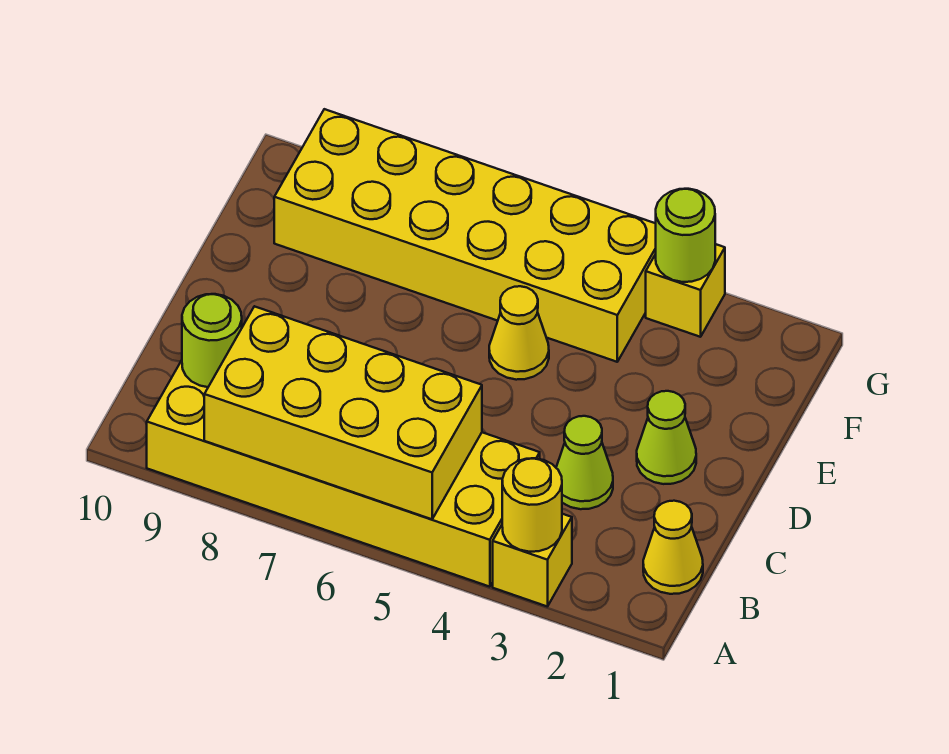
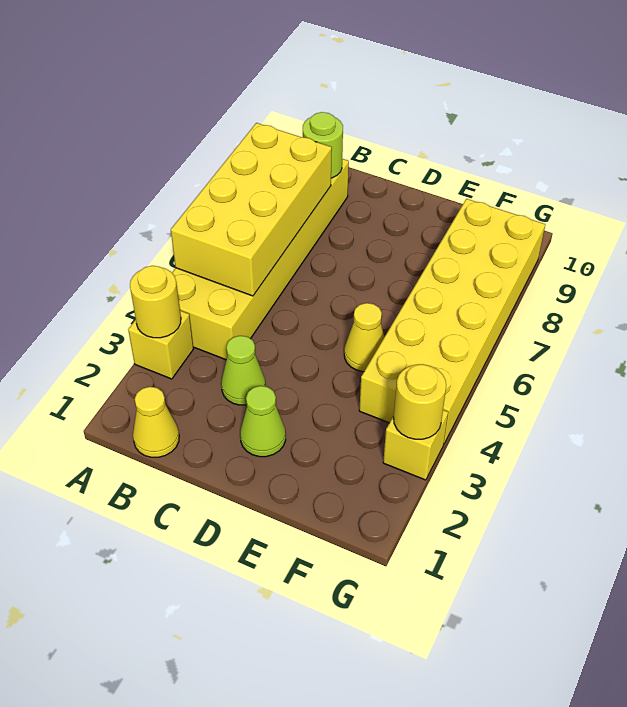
lime 1x1 round brick [656,189,715,282] -> yellow 1x1 round brick [394,364,446,439]

